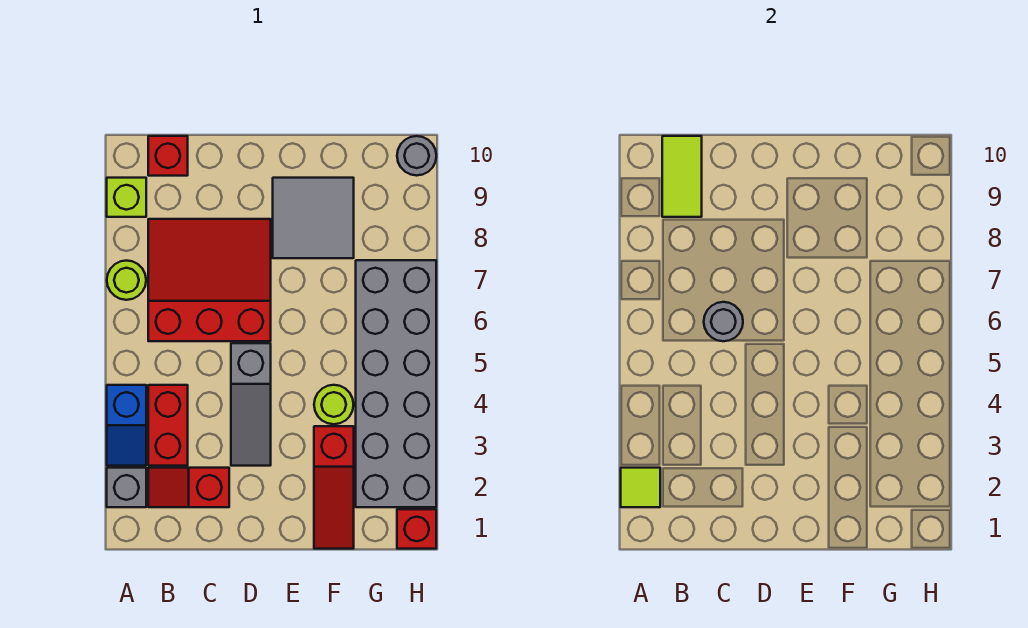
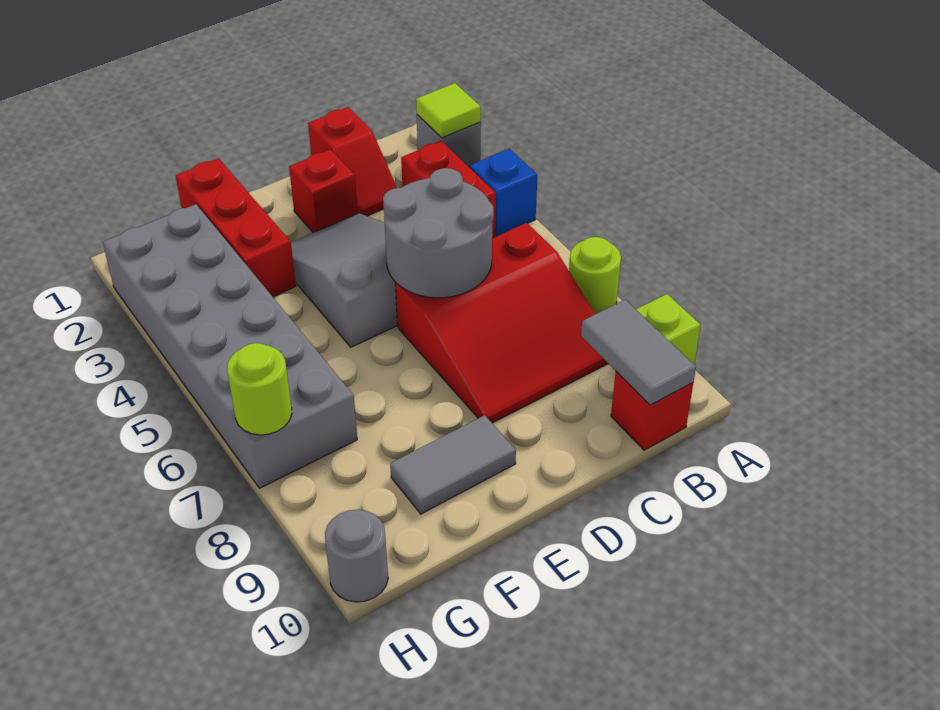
red 1x2 slope [148,468,229,507] -> red 1x2 slope turned to [308,107,397,216]
lime 1x2 tile [662,136,702,217] -> grey 1x2 tile [581,300,696,405]
grey 1x1 round brick [704,302,743,341] -> grey 2x2 round brick [383,168,494,298]
grey 1x3 slope [231,343,271,466] -> grey 2x3 slope [291,213,398,347]
grey 2x2 tile [273,178,354,258] -> grey 1x2 tile [390,415,516,514]
red 1x3 slope [314,426,354,549] -> red 1x3 brick [176,158,296,297]
lime 1x1 round brick [314,385,354,424] -> lime 1x1 round brick moved to [227,343,292,435]
red 1x1 brick [397,509,436,549] -> red 1x1 brick moved to [289,149,358,232]

